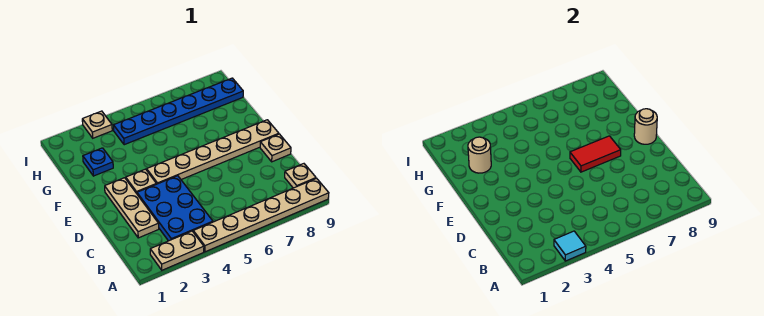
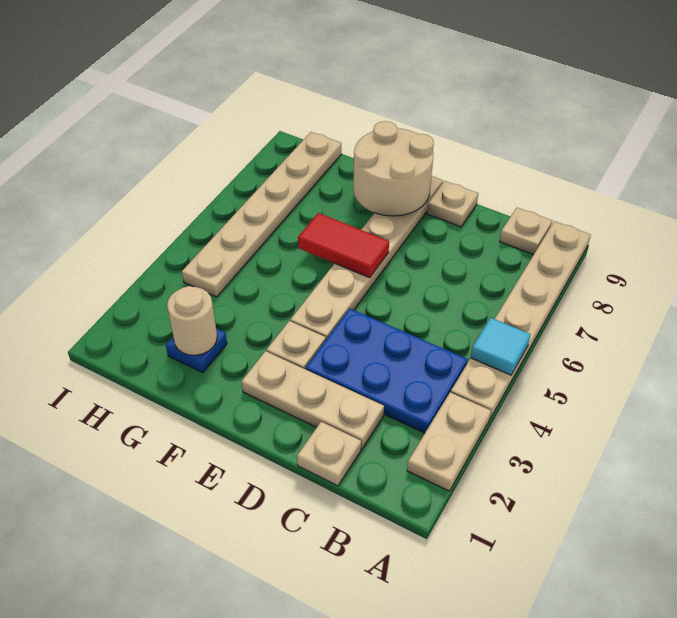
cyan 1x1 tile [554,231,586,261] -> cyan 1x1 tile moved to [471,318,531,375]
red 1x2 tile [570,136,621,172] -> red 1x2 tile turned to [298,213,389,278]
tan 1x1 round brick [634,109,657,144] -> tan 2x2 round brick [353,121,434,216]
blue 1x6 plate [114,78,243,145] -> tan 1x6 plate [182,132,341,297]
tan 1x1 plate [82,111,112,138] -> tan 1x1 plate moved to [297,422,361,486]

